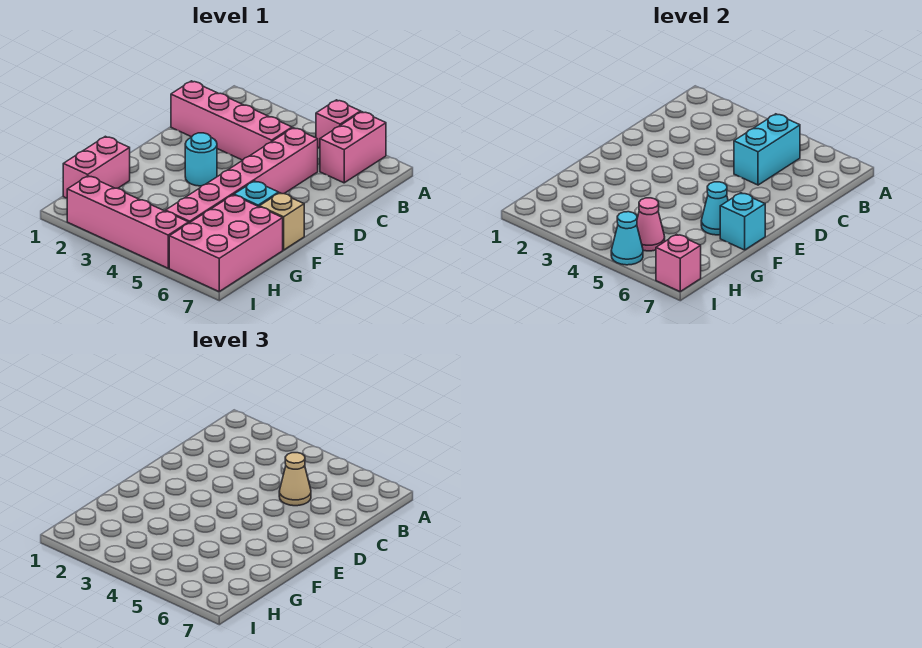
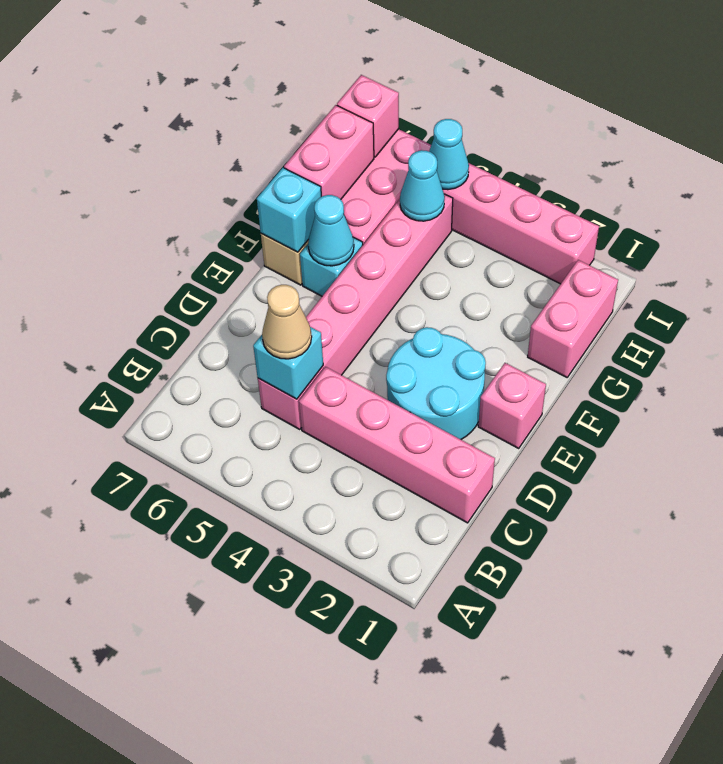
pink 1x1 brick [316,100,361,148] -> pink 1x1 brick moved to [478,363,546,448]
pink 1x2 brick [320,112,386,183] -> pink 1x2 brick moved to [284,105,374,199]
cyan 1x2 brick [734,114,800,185] -> cyan 1x1 brick [253,327,323,399]
cyan 1x1 round brick [185,133,217,186] -> cyan 2x2 round brick [386,327,486,439]
pink 1x1 cone [637,198,665,251] -> cyan 1x1 cone [400,150,445,221]

